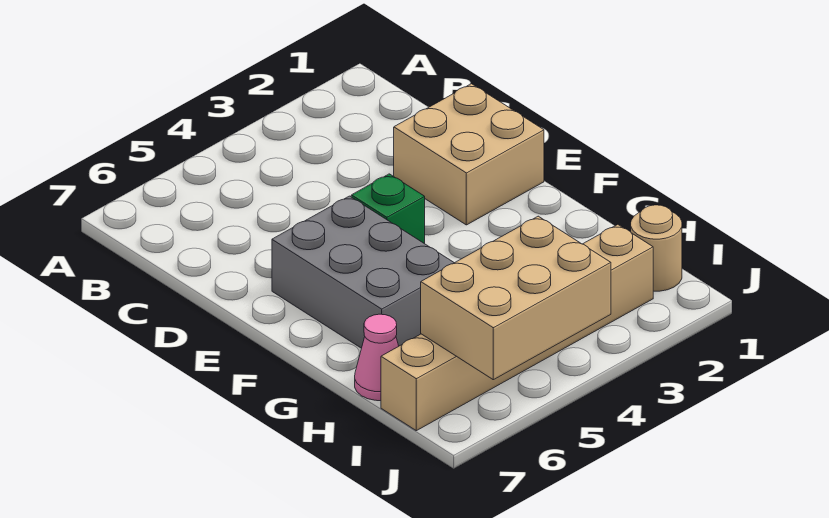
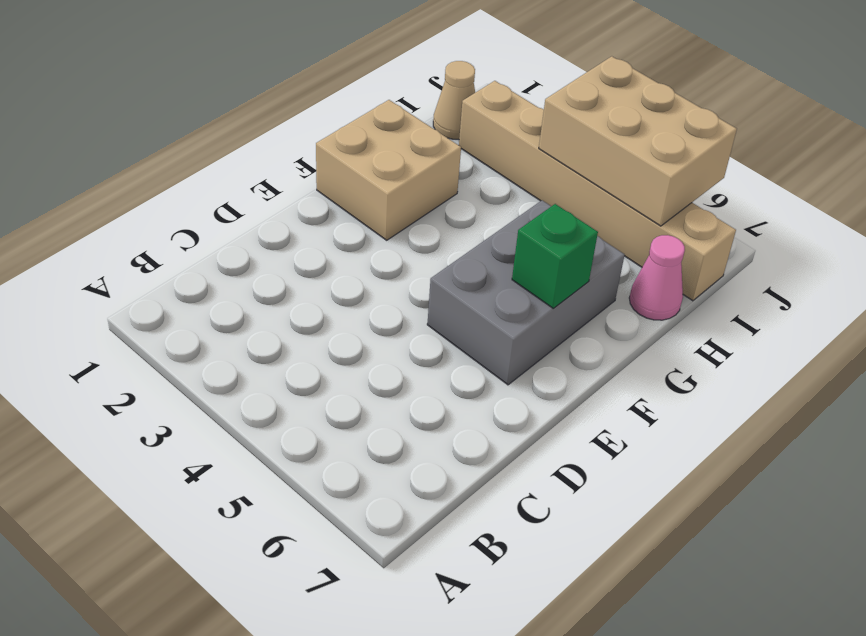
tan 2x2 brick [394,84,544,225] -> tan 2x2 brick moved to [316,100,461,240]
green 1x1 brick [351,174,425,244] -> green 1x1 brick moved to [512,204,598,309]
tan 1x1 round brick [631,205,682,291] -> tan 1x1 cone [433,61,475,139]

